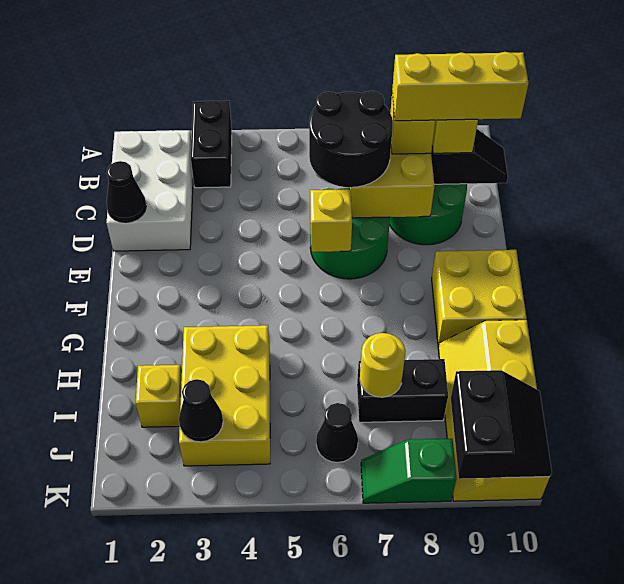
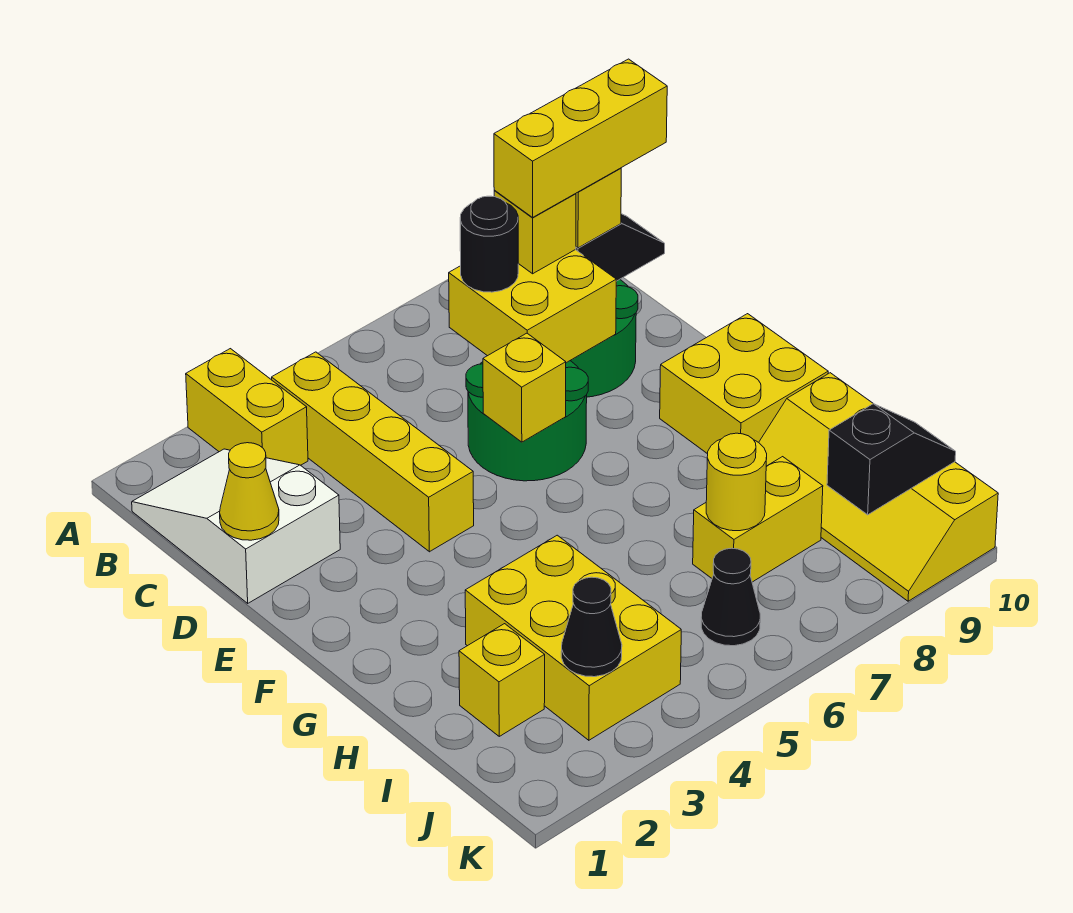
black 1x2 brick [191,101,232,188] -> yellow 1x2 brick [186,349,308,465]
white 2x3 brick [106,130,193,251] -> white 2x3 slope [132,449,340,603]
none -> yellow 1x4 brick [272,352,474,552]
black 2x2 round brick [309,91,393,188] -> black 1x1 round brick [460,196,518,292]
black 1x1 cone [107,161,146,222] -> yellow 1x1 cone [220,443,279,540]
black 1x2 brick [357,359,448,422] -> yellow 1x2 brick [693,457,823,582]
black 2x2 slope [451,370,552,479] -> black 1x2 slope [827,404,956,515]
green 1x2 slope [361,439,457,503] -> none

